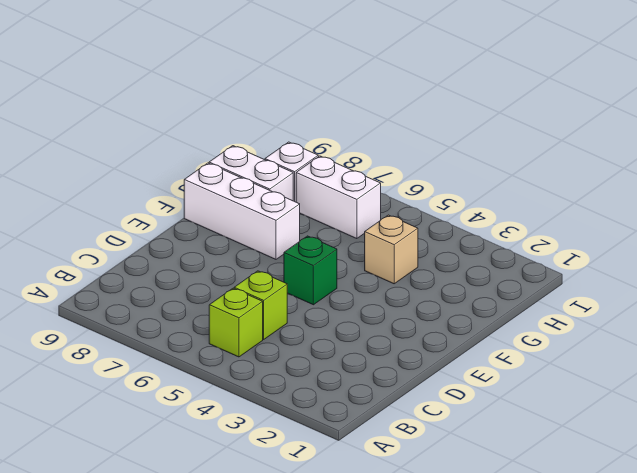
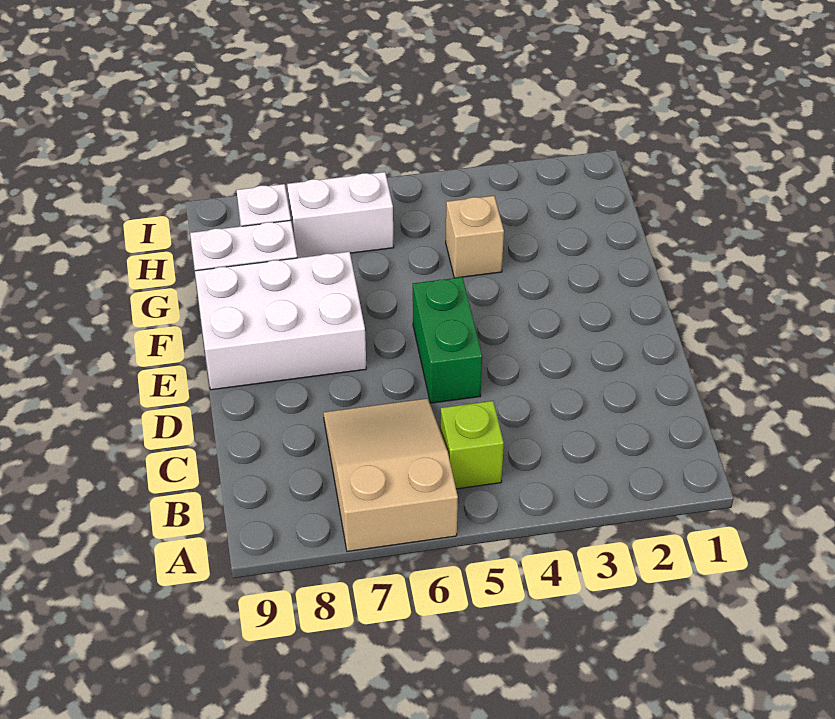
none -> tan 2x3 slope [324,398,458,551]
lime 1x1 brick [234,271,287,339] -> none
green 1x1 brick [284,236,337,305] -> green 1x2 brick [413,277,482,403]
white 1x3 brick [184,163,300,259] -> white 2x3 brick [195,252,366,390]

